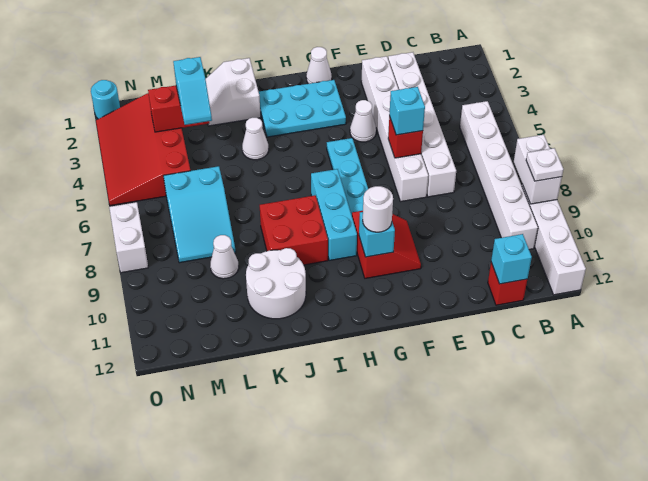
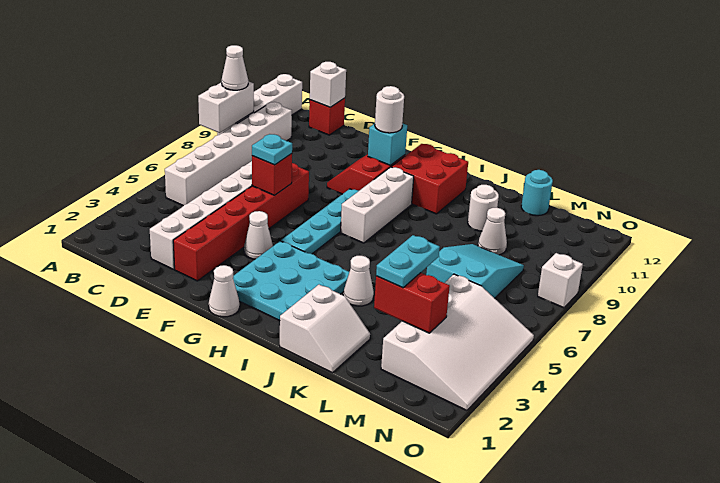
white 1x1 plate [526,148,563,181] -> white 1x1 cone [222,45,248,90]
cyan 1x1 brick [491,234,532,284] -> white 1x1 brick [310,62,346,107]
white 1x6 brick [361,56,428,202] -> red 1x6 brick [173,163,309,281]
cyan 1x1 brick [389,87,425,135] -> cyan 1x1 plate [252,134,292,165]
cyan 2x3 plate [259,80,346,137] -> cyan 3x3 plate [233,241,349,321]
cyan 1x3 brick [311,169,357,260] -> white 1x3 brick [341,167,414,243]
red 2x2 brick [260,195,328,265] -> red 2x2 brick moved to [392,144,468,214]
white 2x2 round brick [246,248,306,319] -> white 1x1 round brick [468,185,499,231]
cyan 1x2 slope [173,57,212,125] -> cyan 1x2 plate [376,235,440,288]
red 3x4 slope [96,93,191,206] -> white 3x4 slope [381,274,534,411]
cyan 1x1 round brick [91,80,120,119] -> cyan 1x1 round brick moved to [521,170,553,216]
white 1x2 brick [109,202,148,273] -> white 1x1 brick [538,253,583,308]

